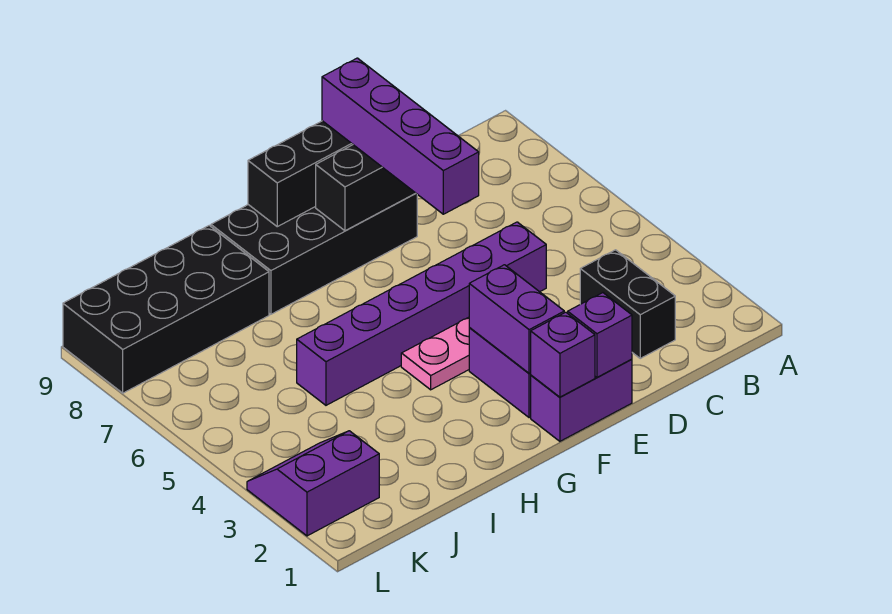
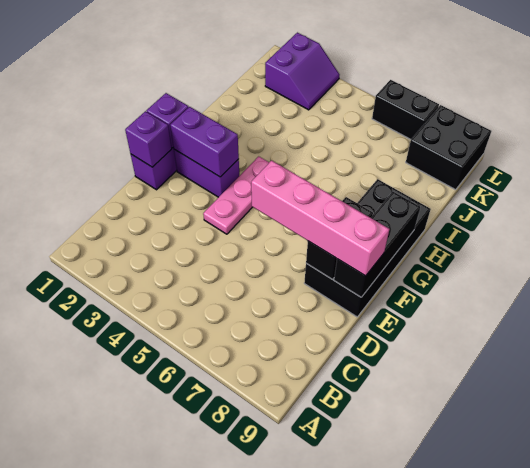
black 1x2 brick [580,250,675,358] -> black 1x2 brick moved to [372,80,439,139]
purple 1x6 brick [297,222,546,405] -> none
purple 1x4 brick [322,58,479,214] -> pink 1x4 brick [251,160,389,276]
black 2x4 brick [63,226,269,393] -> black 2x2 brick [406,105,491,190]

